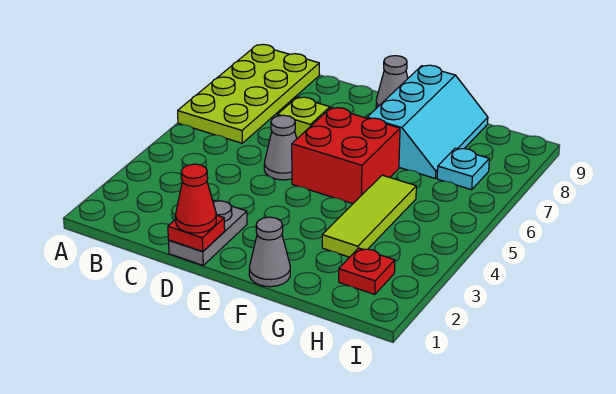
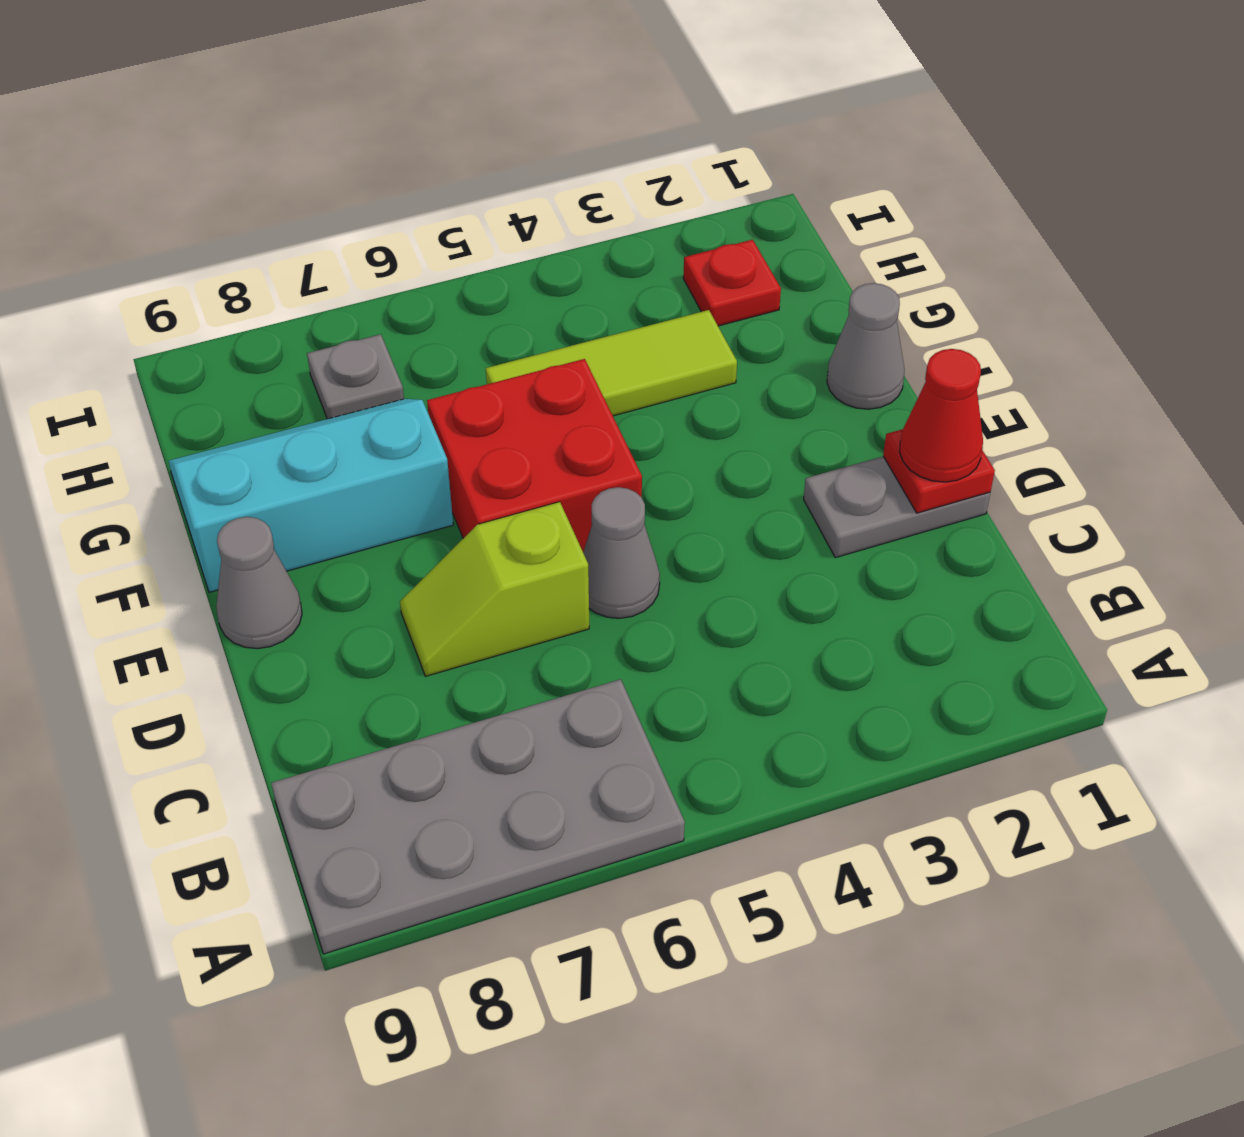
lime 2x4 plate [178,44,319,143] -> grey 2x4 plate [271,679,685,954]
cyan 1x1 plate [437,148,489,190] -> grey 1x1 plate [307,334,404,419]

